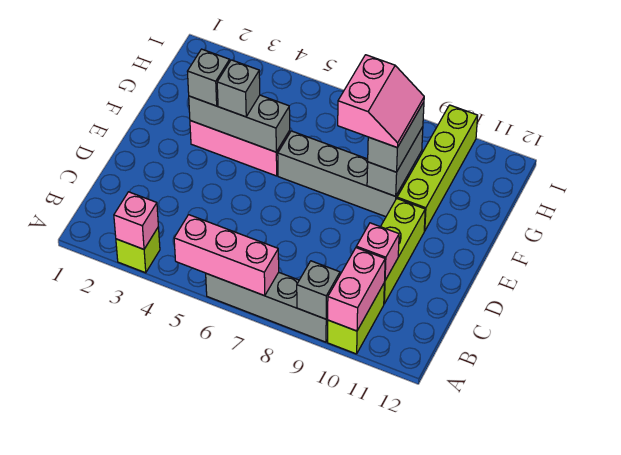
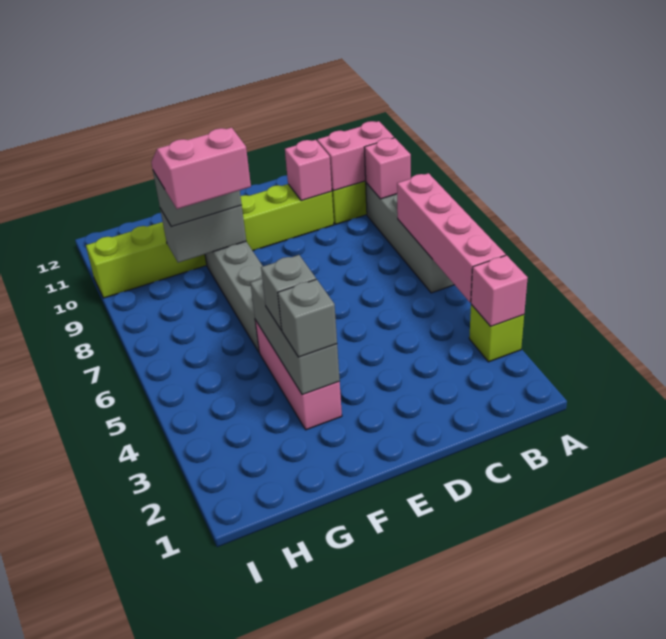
pink 1x3 brick [174,215,279,296] -> pink 1x4 brick [397,173,506,302]
grey 1x1 brick [297,261,340,319] -> pink 1x1 brick [364,138,411,199]

